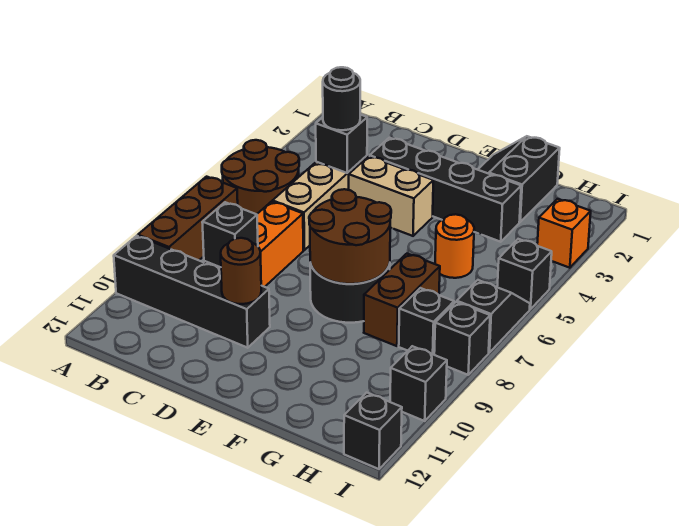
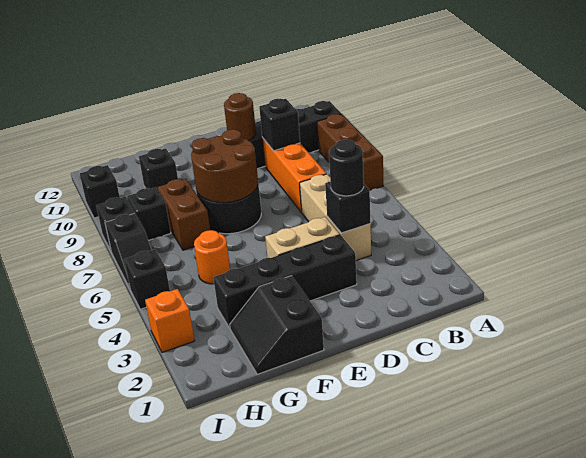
brown 2x2 round brick [222,140,299,214] -> none
black 2x2 slope [478,136,560,222] -> black 2x2 slope turned to [230,276,324,374]
black 1x1 brick [344,393,402,469] -> black 1x1 brick moved to [139,148,178,190]

